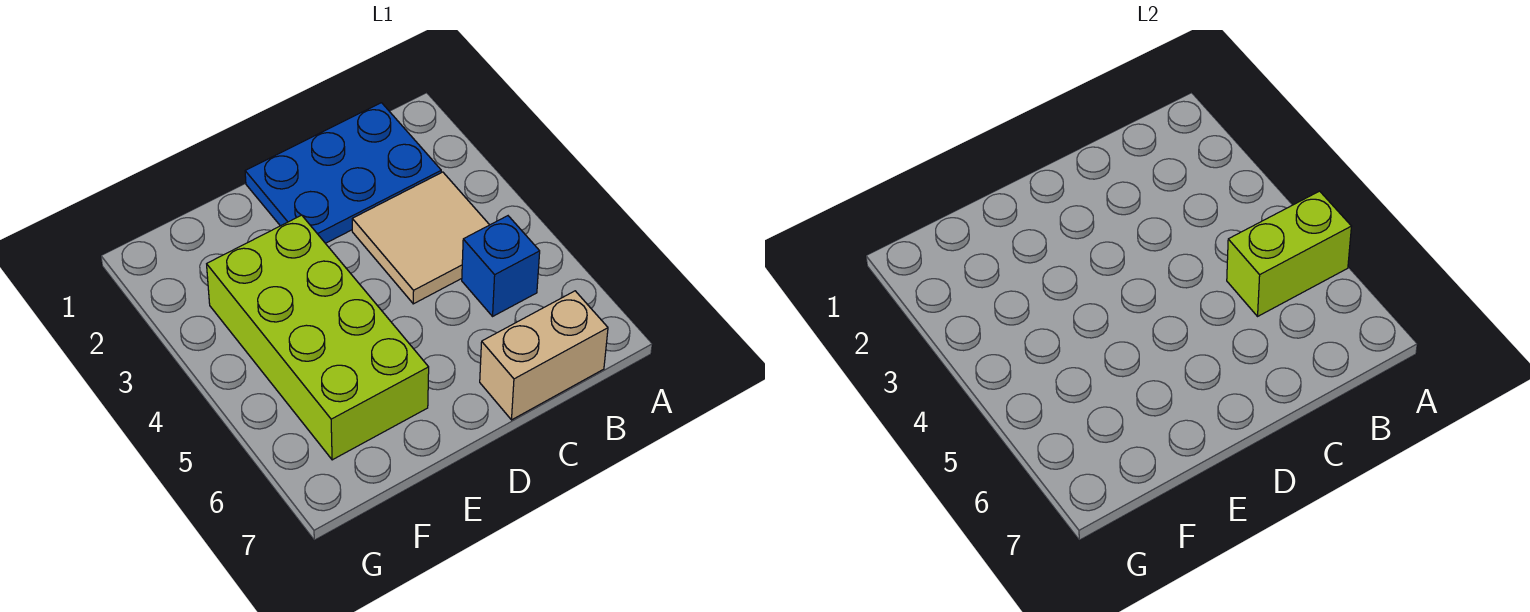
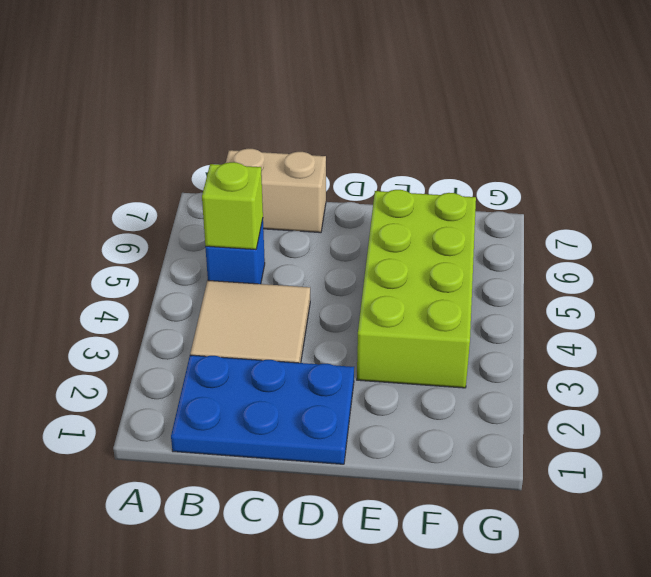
lime 1x2 brick [1227,191,1351,316] -> lime 1x1 brick [202,162,263,250]

